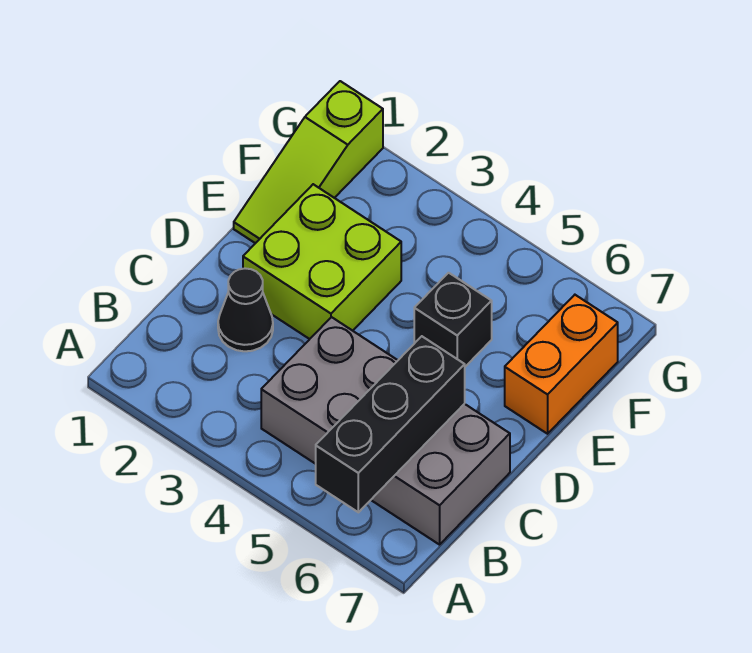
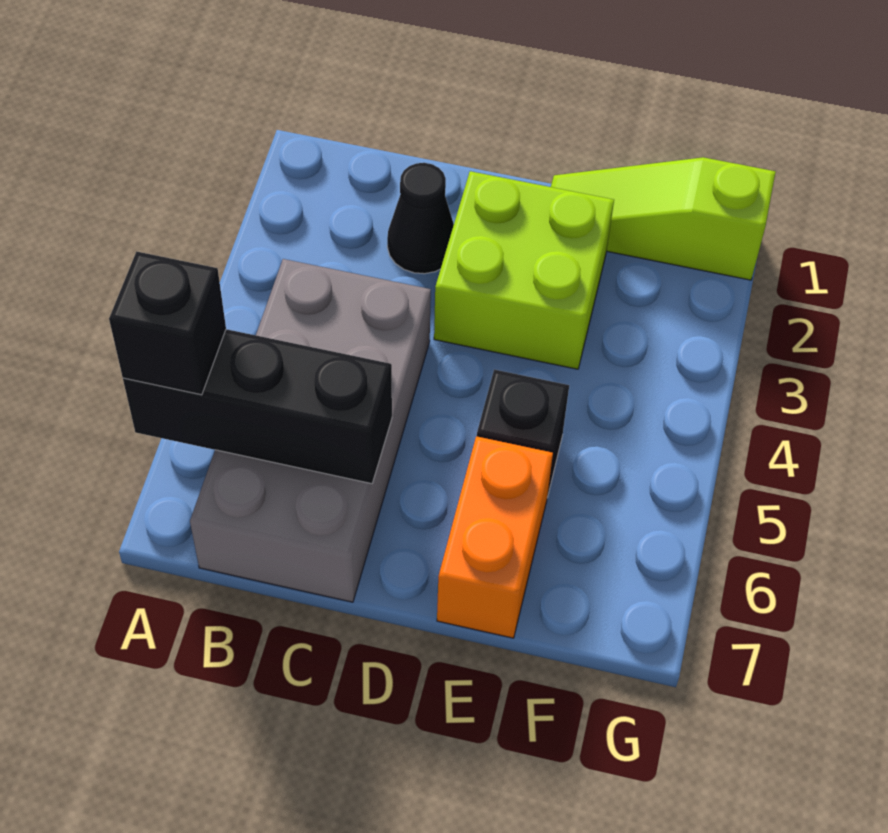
none -> black 1x1 brick [109,252,226,395]
orange 1x2 brick [505,295,618,434] -> orange 1x2 brick turned to [437,436,553,638]

